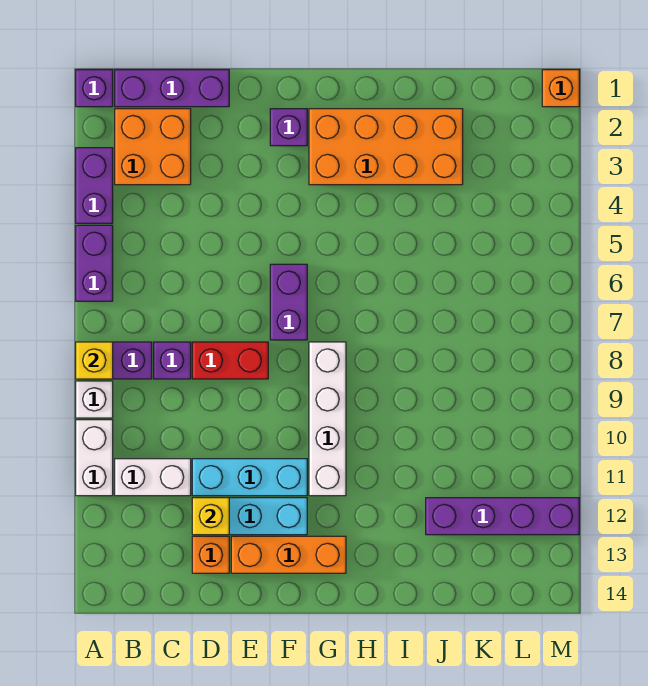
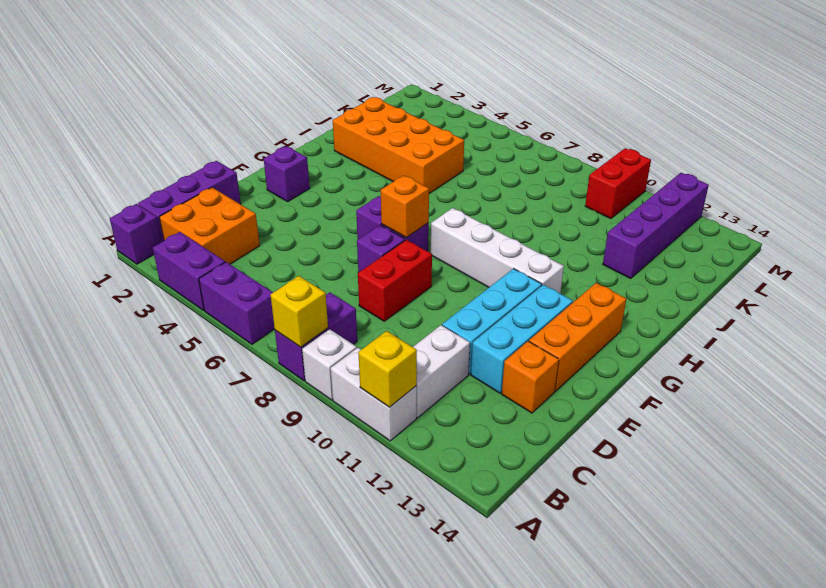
purple 1x1 brick [154,342,191,379] -> purple 1x1 brick moved to [357,225,405,272]
yellow 1x1 brick [192,498,229,535] -> yellow 1x1 brick moved to [358,331,417,407]
orange 2x4 brick [309,109,463,185] -> orange 2x4 brick turned to [333,97,464,193]
none -> red 1x2 brick [585,148,651,219]
orange 1x1 brick [542,70,579,107] -> orange 1x1 brick moved to [381,175,429,238]

